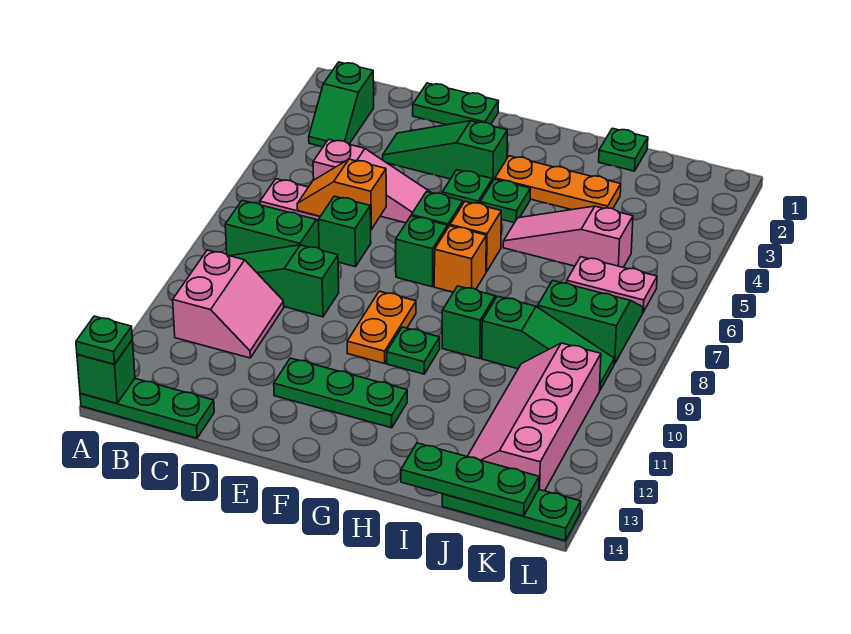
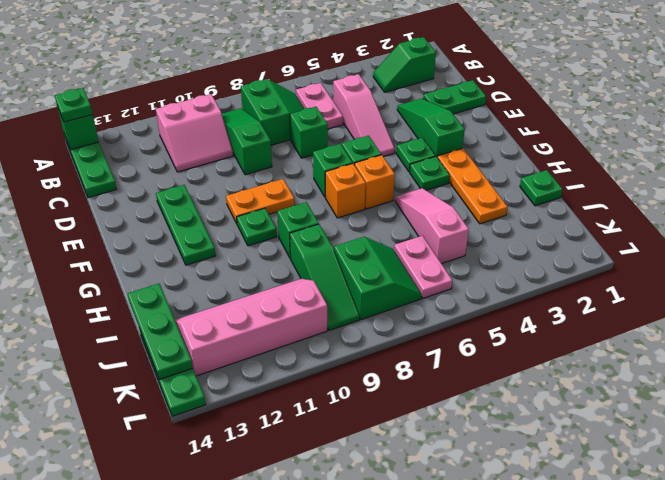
orange 1x2 slope [297,159,386,229] -> none
green 1x2 plate [413,83,499,125] -> green 1x2 plate turned to [423,80,486,114]

